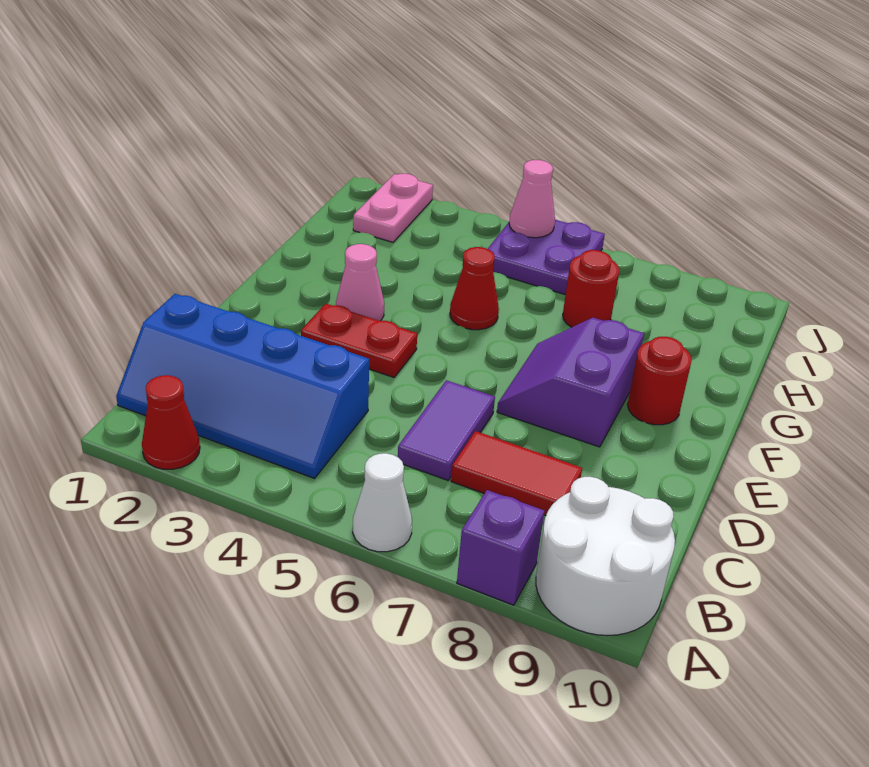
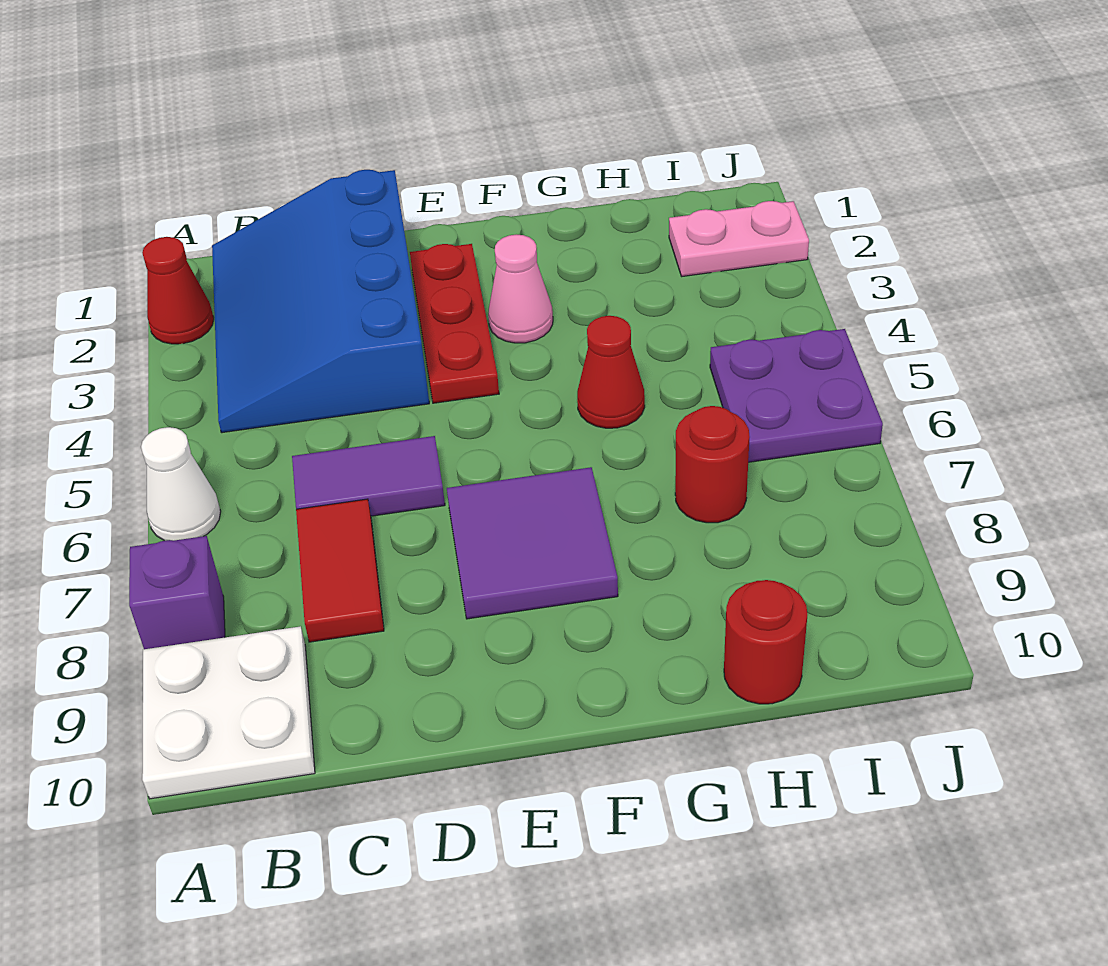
white 2x2 round brick [536,477,675,636] -> white 2x2 plate [142,626,315,799]
blue 2x4 slope [116,294,369,478] -> blue 3x4 slope [212,170,429,433]
red 1x2 plate [301,304,417,377] -> red 1x3 plate [410,244,499,403]
purple 2x2 slope [497,318,644,447] -> purple 2x2 tile [447,467,618,619]
red 1x1 round brick [627,337,692,425] -> red 1x1 round brick moved to [724,580,807,704]
pink 1x1 cone [509,160,555,238] -> none

